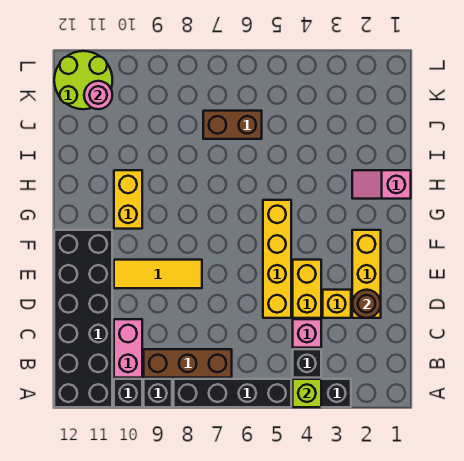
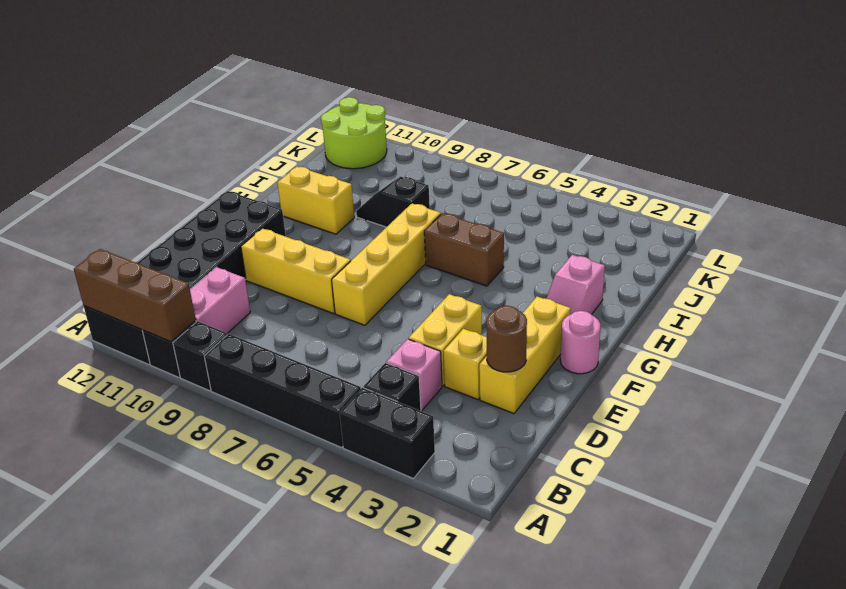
lime 1x1 brick [293,379,321,407] -> none
brown 1x3 brick [144,349,232,378] -> brown 1x3 brick moved to [74,249,196,342]
yellow 1x4 brick [263,200,291,318] -> yellow 1x4 brick moved to [332,203,441,325]
yellow 1x3 tile [114,260,202,288] -> yellow 1x3 brick [241,228,351,314]
yellow 1x2 brick [114,170,142,229] -> yellow 1x2 brick turned to [278,167,354,234]
pink 1x2 slope [352,170,411,199] -> pink 1x2 slope turned to [546,255,605,315]
none -> black 1x2 slope [356,177,430,227]
brown 1x2 brick [203,111,262,139] -> brown 1x2 brick moved to [424,213,504,286]
pink 1x1 round brick [84,81,112,109] -> pink 1x1 round brick moved to [560,311,600,374]

